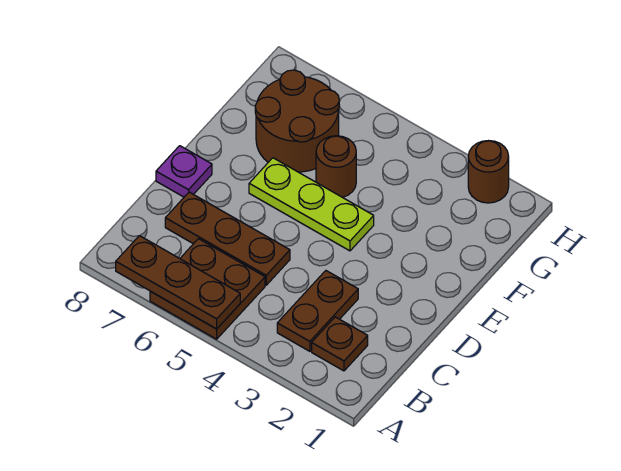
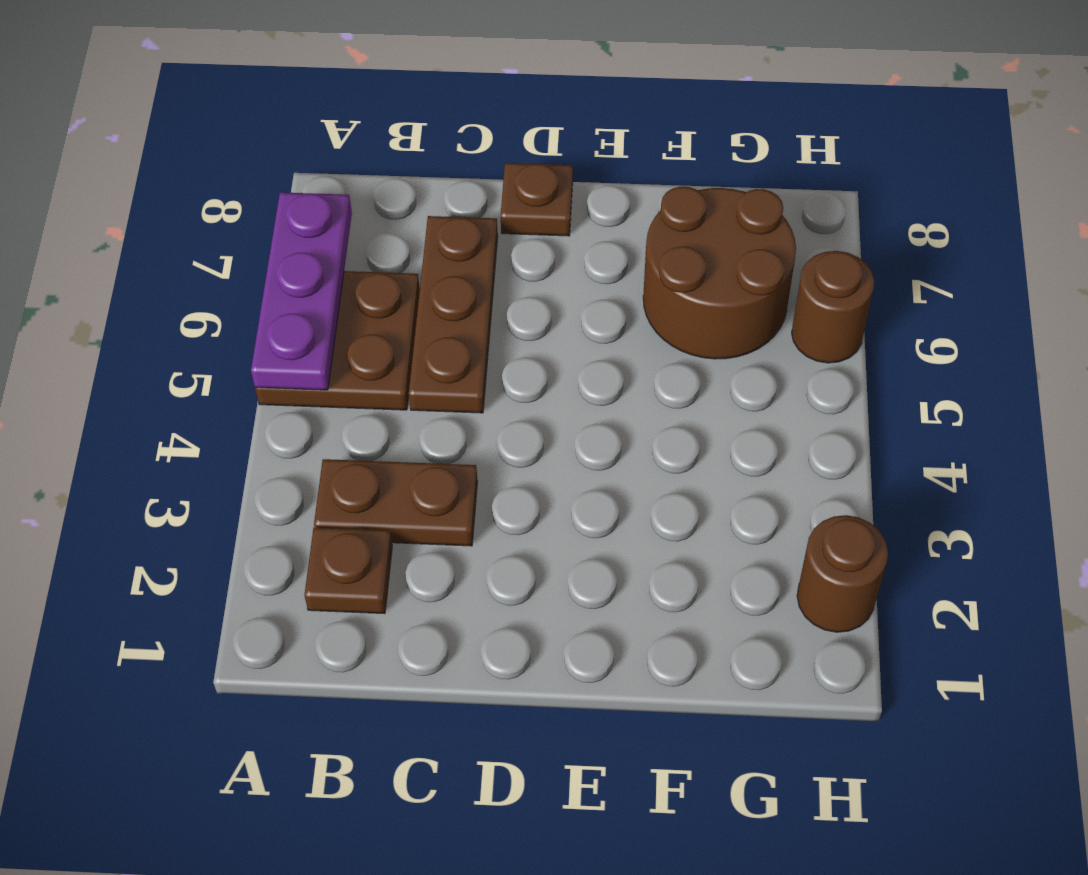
brown 1x3 plate [116,236,240,329] -> purple 1x3 plate [251,192,352,390]
purple 1x1 plate [156,146,212,197] -> brown 1x1 plate [501,163,573,236]
lime 1x3 plate [249,158,374,251] -> none
brown 1x1 round brick [316,136,356,198] -> brown 1x1 round brick moved to [792,251,874,363]

